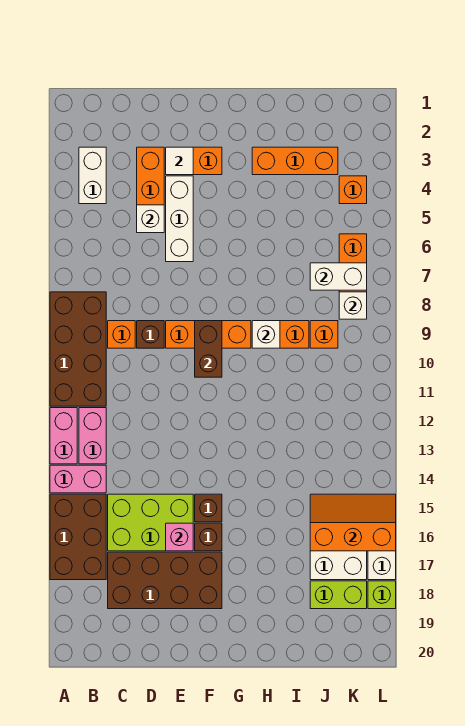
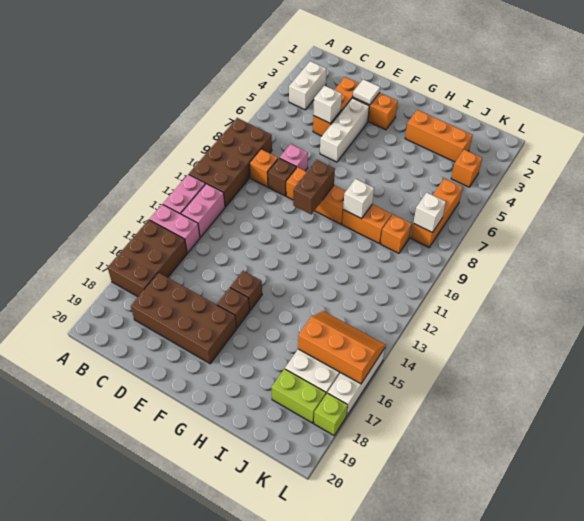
lime 2x3 brick [108,494,193,551] -> none
pink 1x1 brick [166,523,193,551] -> pink 1x1 brick moved to [280,144,308,171]
white 1x2 brick [310,263,367,290] -> none

